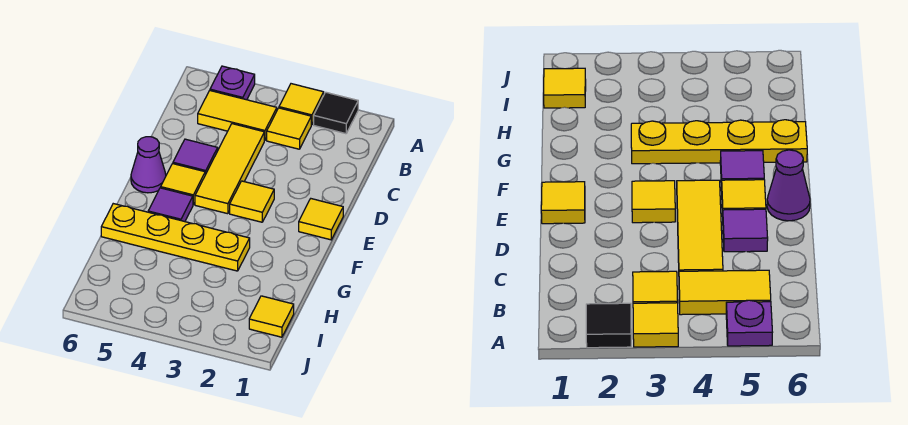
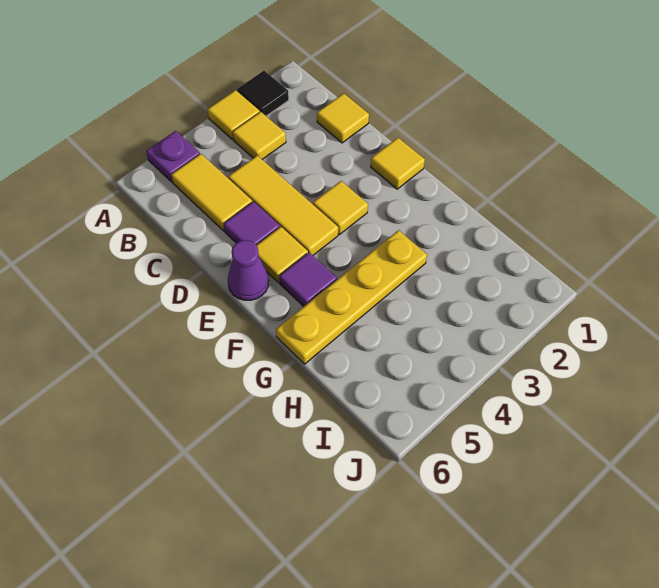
yellow 1x2 tile [198,91,277,141] -> yellow 1x2 tile turned to [171,154,252,231]
yellow 1x1 tile [249,296,294,337] -> yellow 1x1 tile moved to [317,93,369,143]

